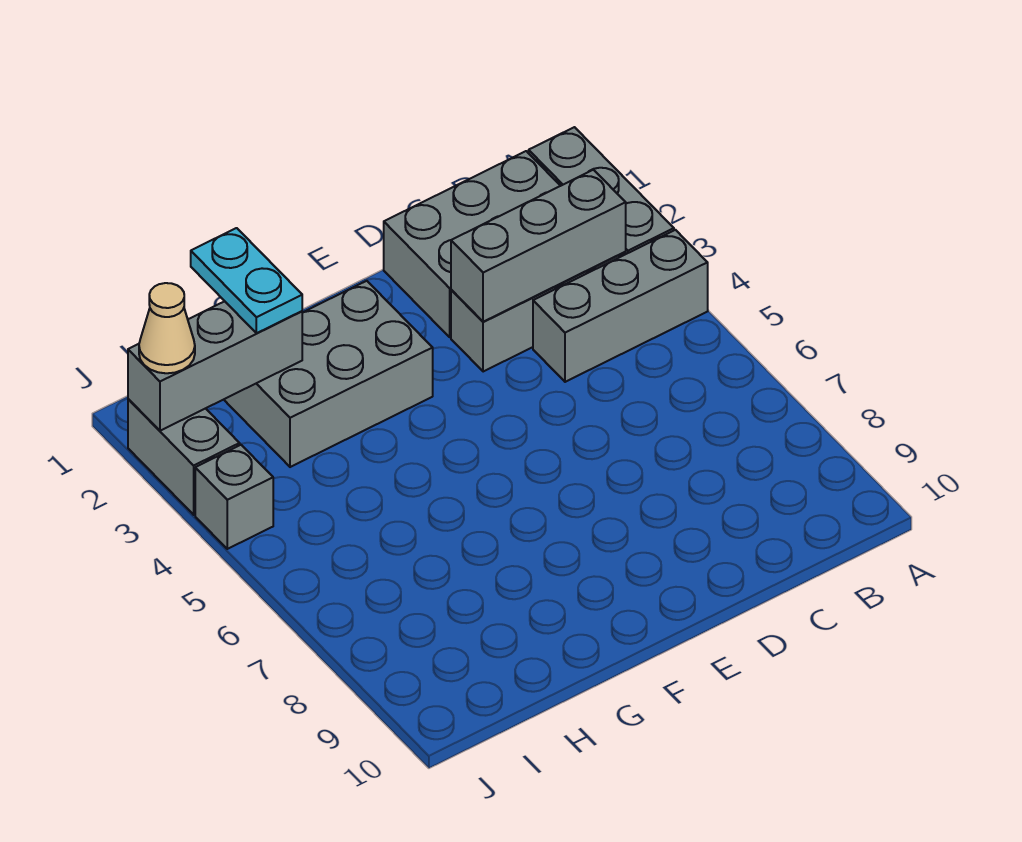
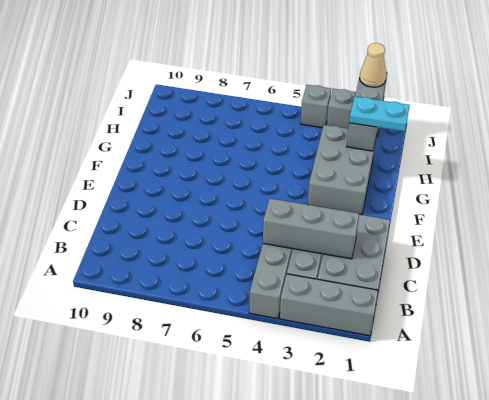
grey 1x3 brick [451,170,626,322] -> grey 1x3 brick turned to [263,198,359,259]

